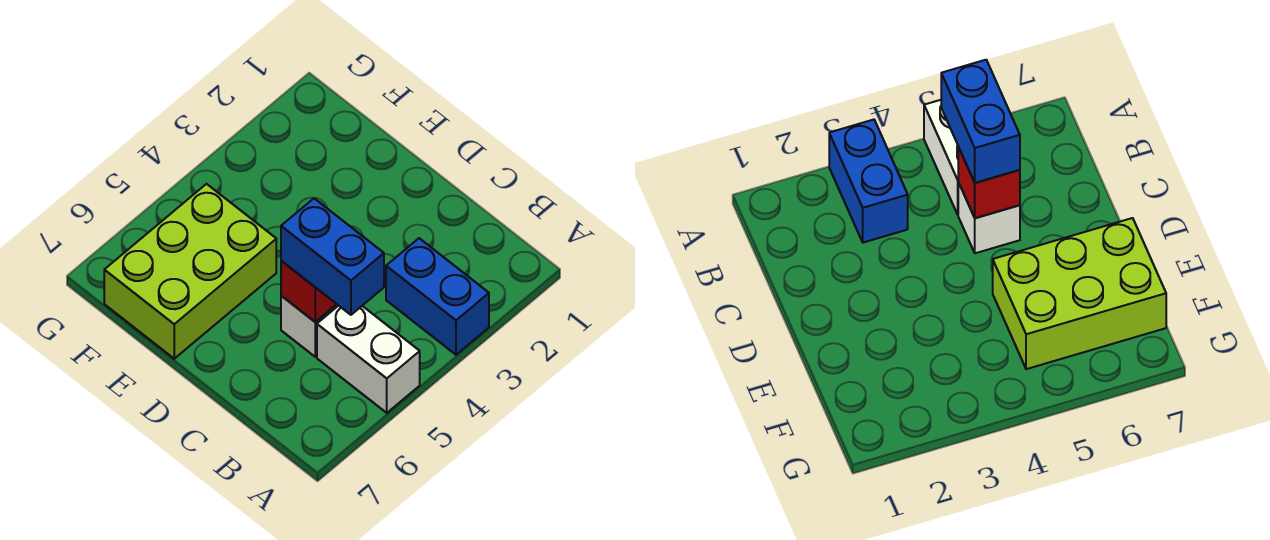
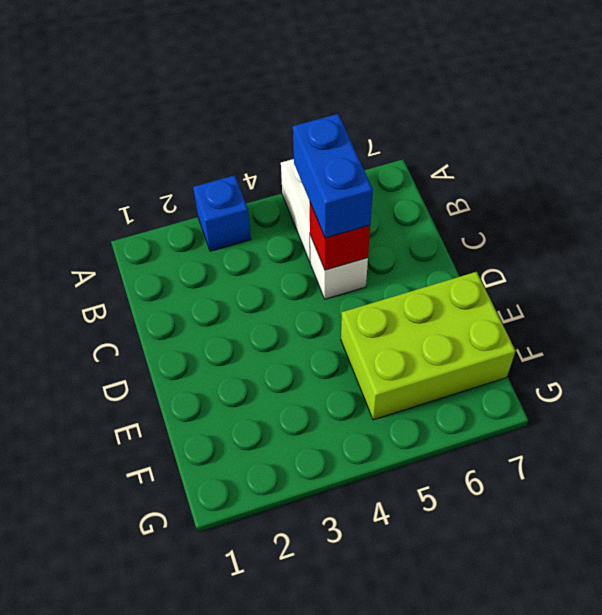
blue 1x2 brick [386,238,489,355] -> blue 1x1 brick [193,175,251,251]

